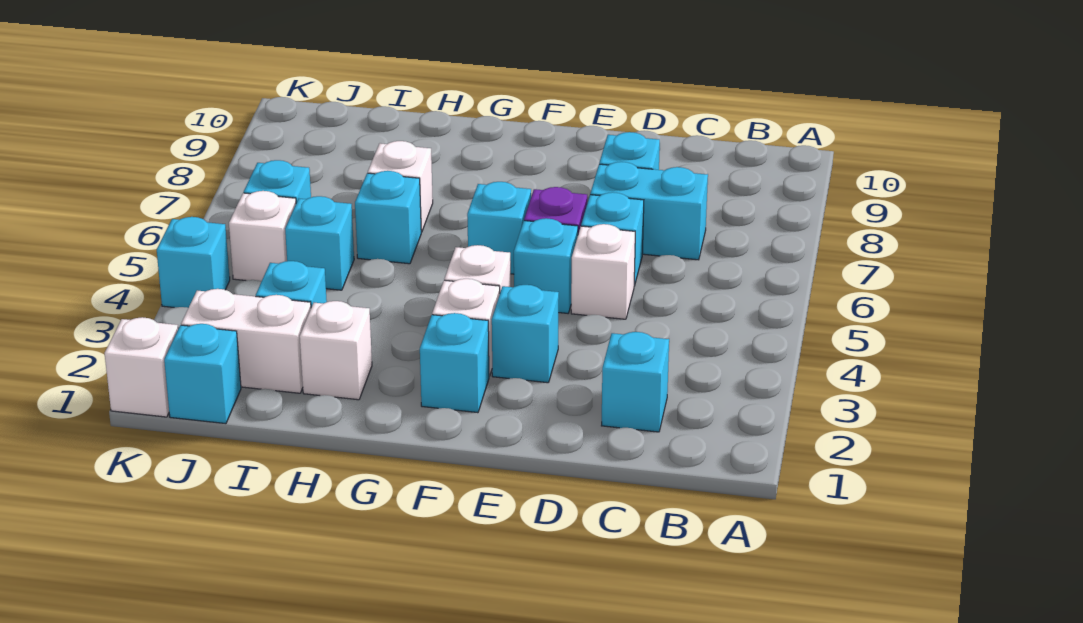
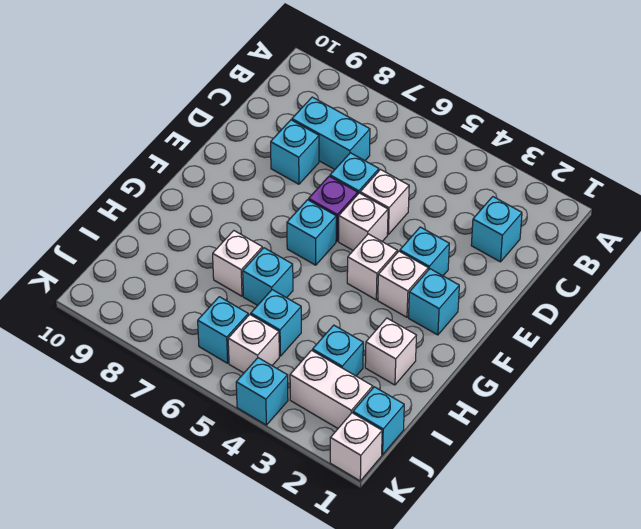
cyan 1x2 brick [590,162,708,260] -> cyan 1x2 brick turned to [292,97,370,169]
cyan 1x1 brick [514,218,578,313] -> white 1x1 brick [339,193,388,250]
white 1x2 brick [181,289,311,393] -> white 1x2 brick turned to [290,350,373,428]

